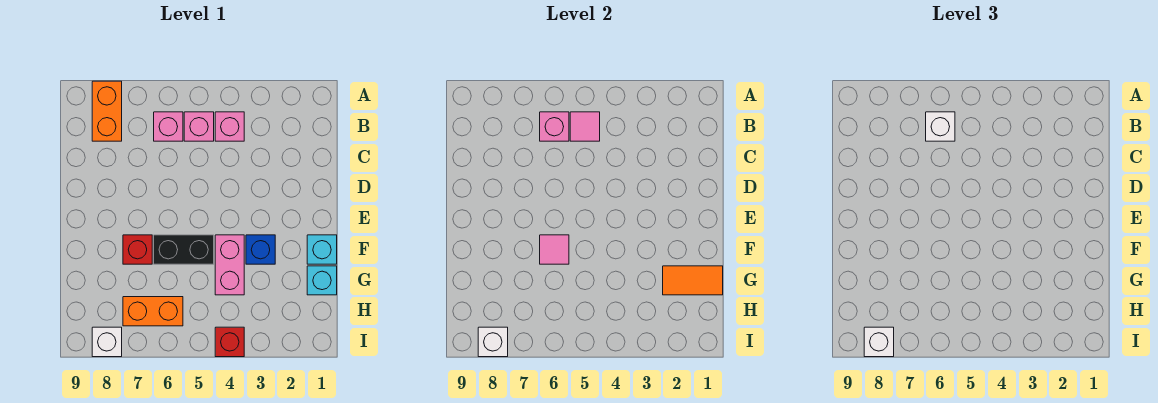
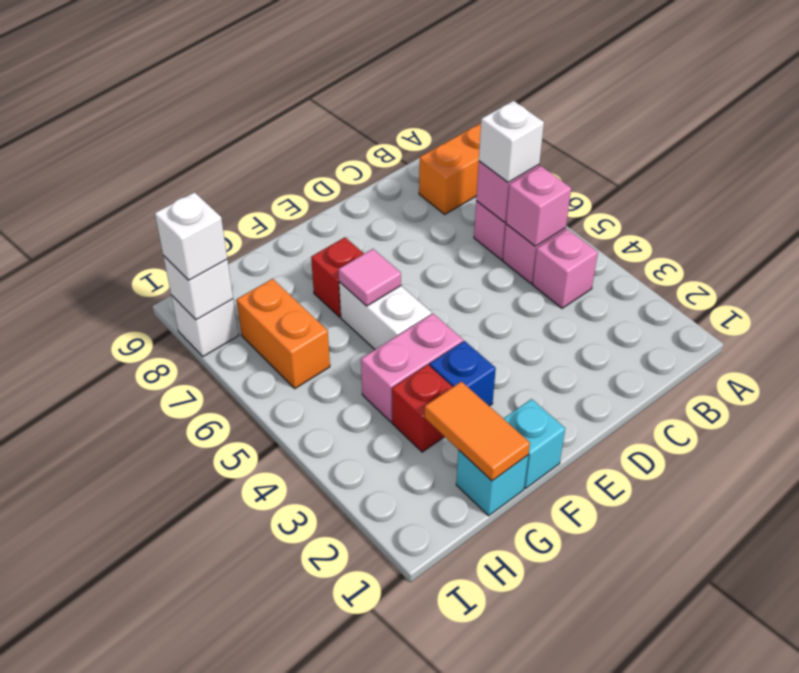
pink 1x1 tile [570,112,600,141] -> pink 1x1 brick [506,166,571,246]
black 1x2 brick [154,235,214,264] -> white 1x2 brick [339,282,431,350]
red 1x1 brick [215,327,244,357] -> red 1x1 brick moved to [392,365,452,452]

